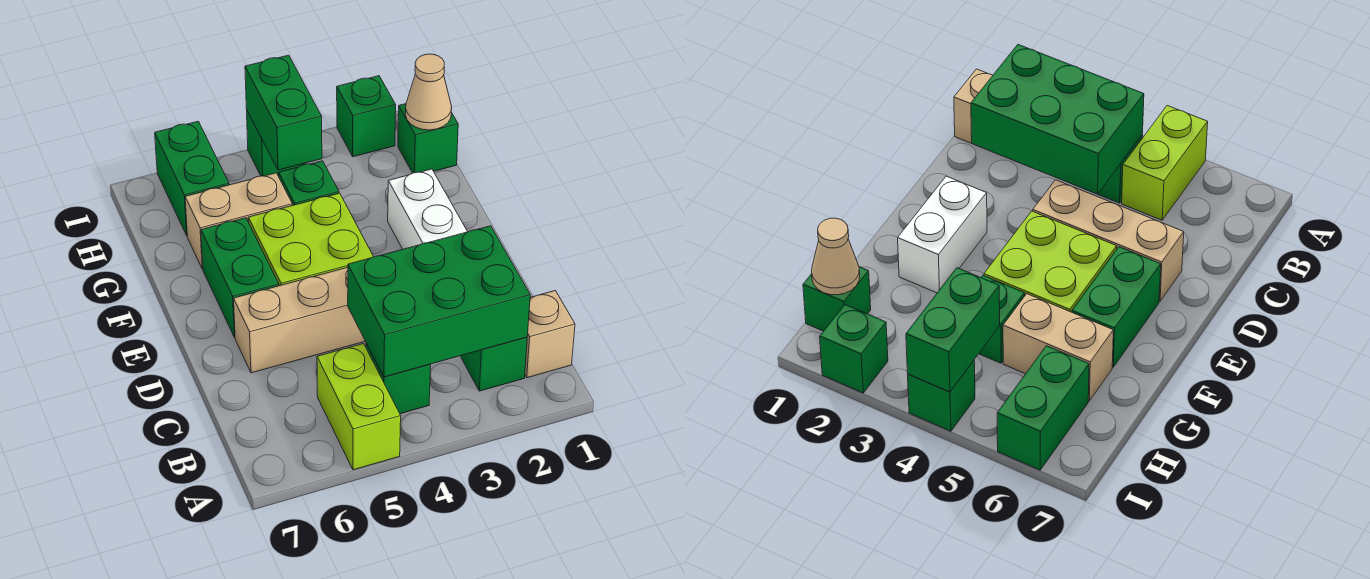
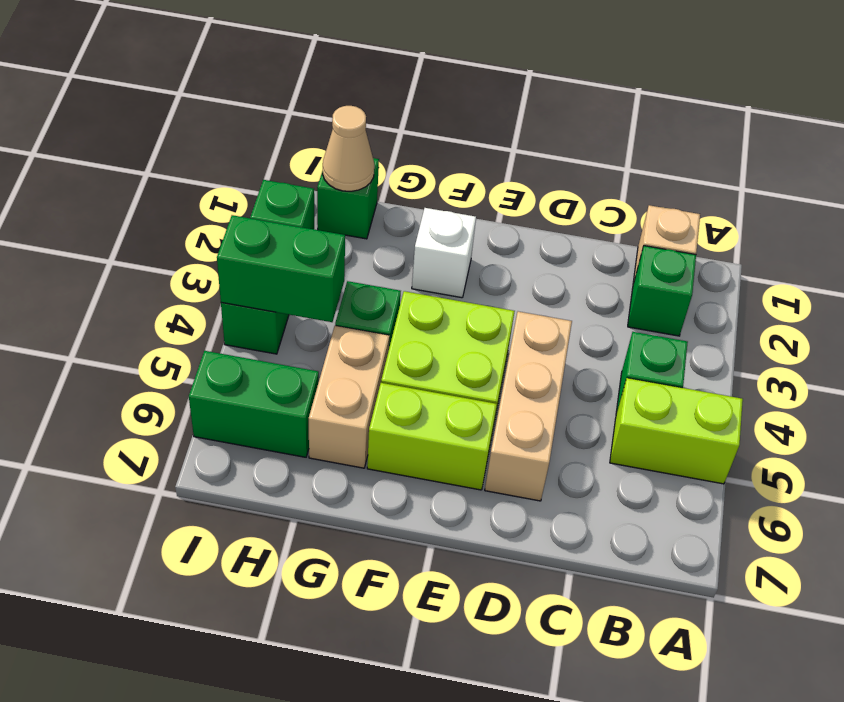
green 2x3 brick [348,226,530,377] -> none
white 1x2 brick [388,169,467,249] -> white 1x1 brick [412,208,476,298]
green 1x2 brick [201,218,279,337] -> lime 1x2 brick [367,383,497,490]

